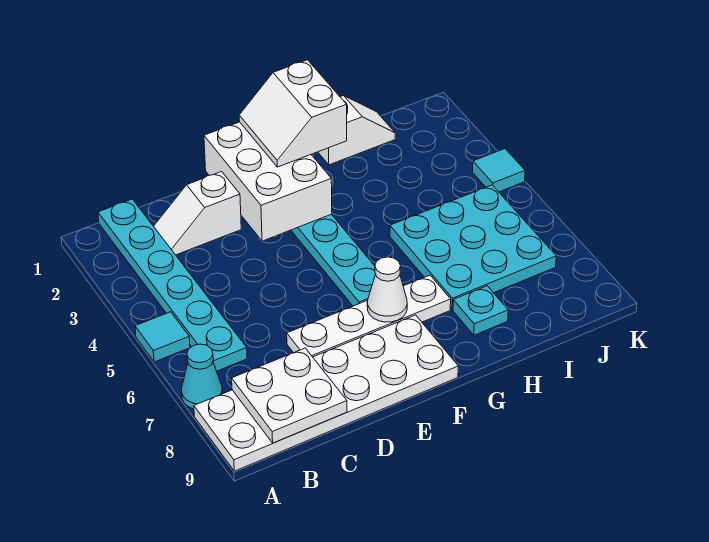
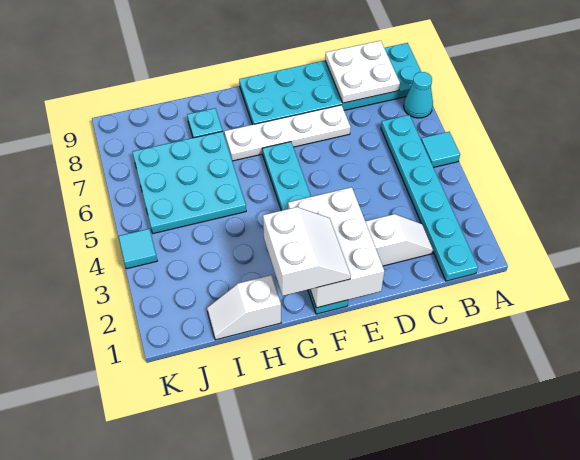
white 2x6 plate [194,315,458,471] -> cyan 2x6 plate [239,43,421,125]
white 1x1 cone [367,257,407,322] -> none

